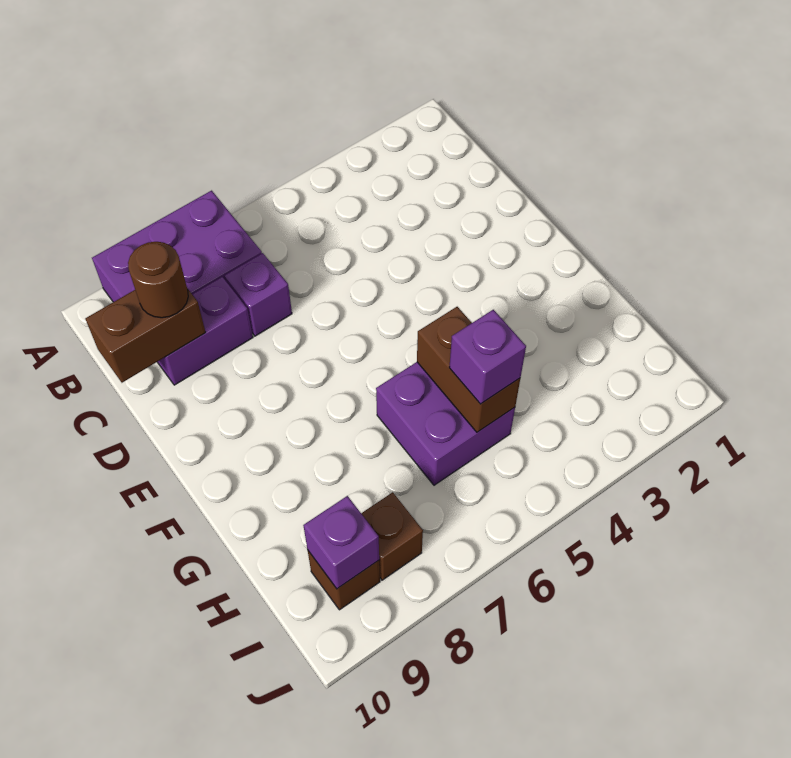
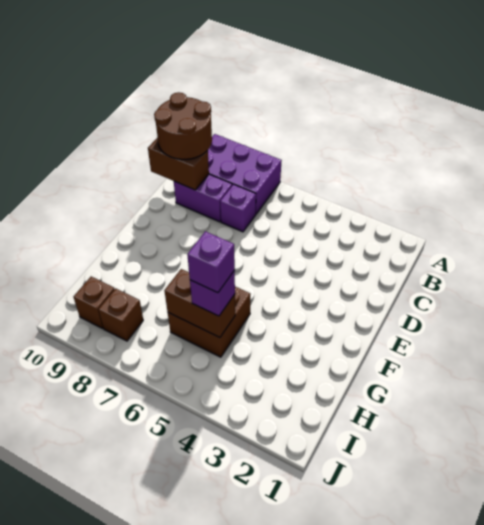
brown 1x1 round brick [128,242,188,318] -> brown 2x2 round brick [154,92,212,159]
purple 2x2 brick [376,362,515,485] -> brown 2x2 brick [168,287,250,357]
brown 1x2 brick [417,307,520,432] -> brown 1x2 brick turned to [164,269,235,338]
purple 1x1 brick [303,496,379,589] -> purple 1x1 brick moved to [187,231,235,293]

